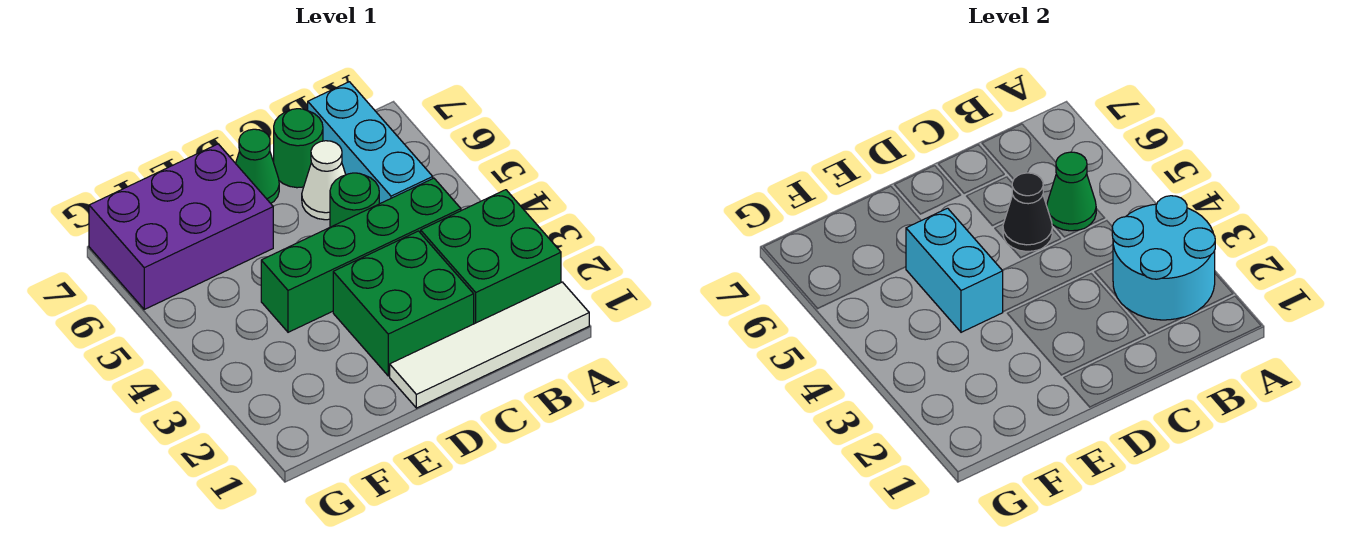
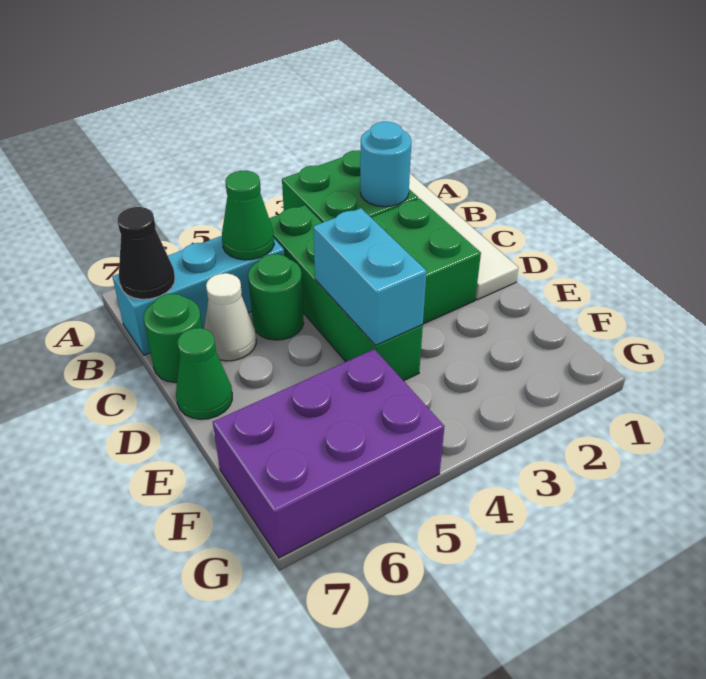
cyan 2x2 round brick [1112,196,1215,320] -> cyan 1x1 round brick [360,122,411,207]
black 1x1 cone [1003,173,1052,252] -> black 1x1 cone moved to [117,207,175,299]
cyan 1x2 brick [906,208,1003,332] -> cyan 1x2 brick turned to [313,208,427,345]
purple 2x3 brick [89,144,273,309] -> purple 2x3 brick turned to [213,349,445,558]

